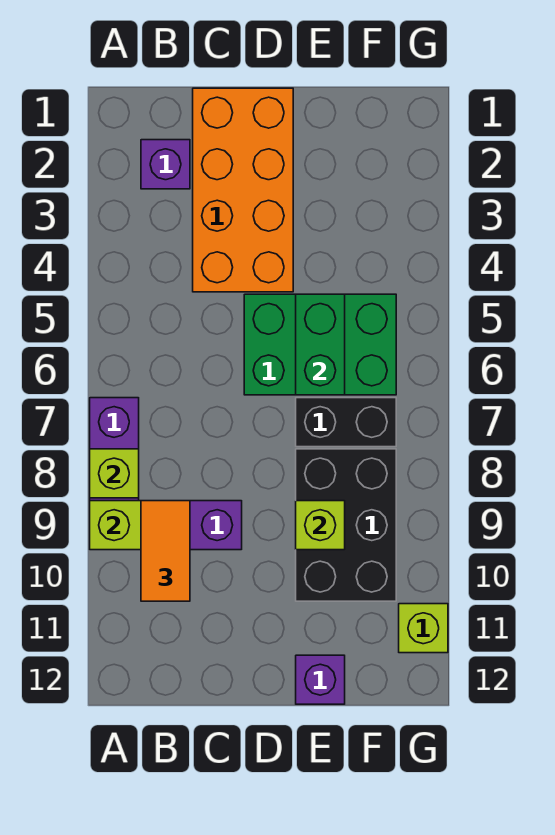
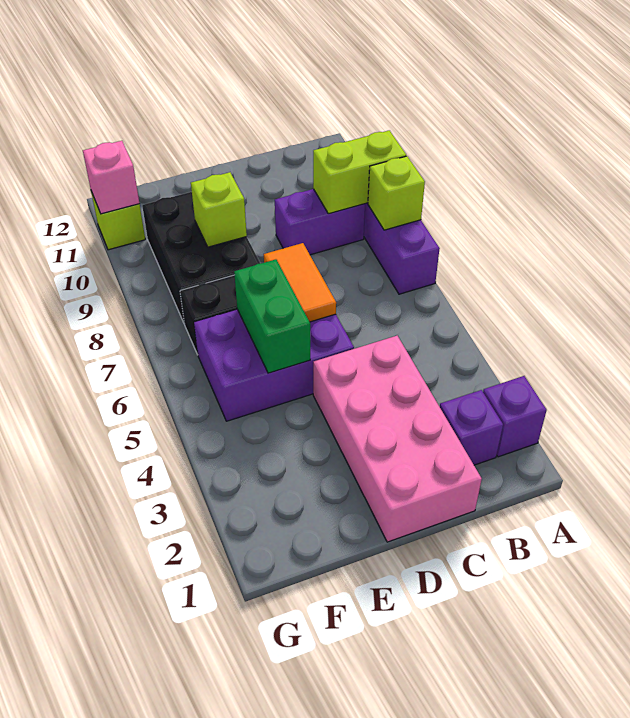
orange 1x2 tile [141,501,190,601] -> orange 1x2 tile moved to [264,243,336,322]
orange 2x4 brick [193,88,293,292] -> pink 2x4 brick [313,336,482,542]
green 2x3 brick [244,294,396,395] -> purple 2x3 brick [194,309,354,421]
purple 1x1 brick [296,655,345,704] -> purple 1x1 brick moved to [483,376,547,457]
none -> pink 1x1 brick [83,141,139,214]

